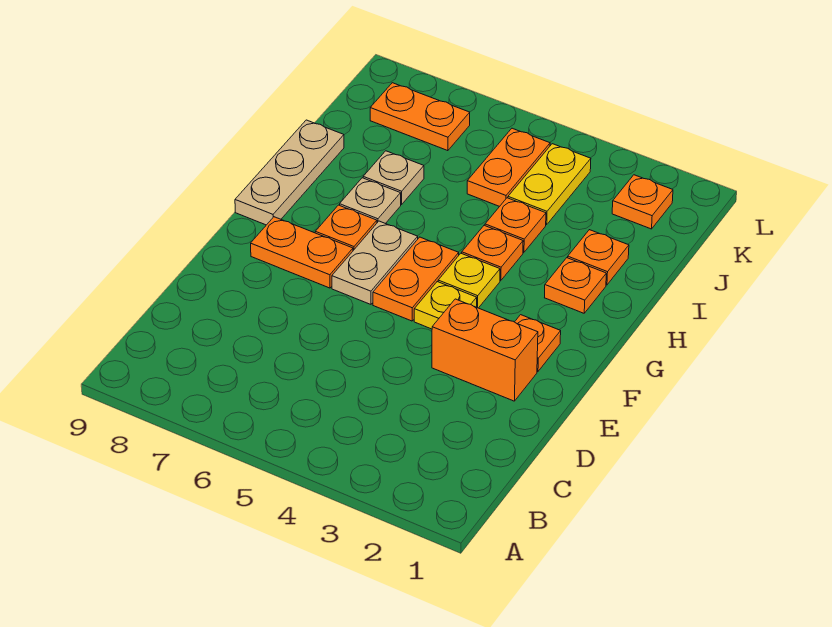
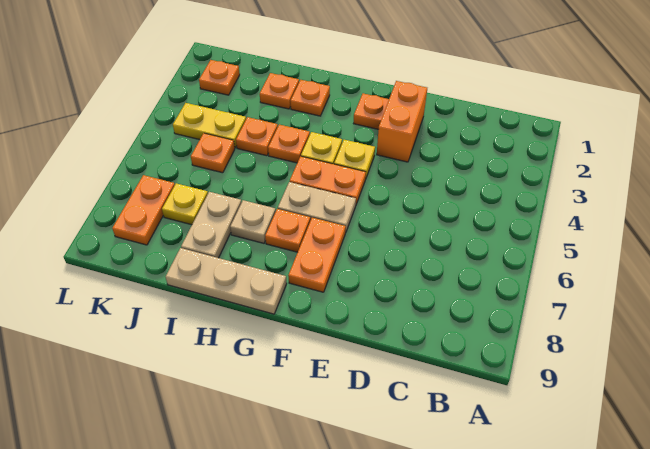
tan 1x1 plate [363,151,424,205] -> tan 1x2 plate [181,192,242,258]
orange 1x2 plate [467,128,550,207] -> orange 1x1 plate [191,133,235,173]
none -> yellow 1x1 plate [162,183,208,225]

